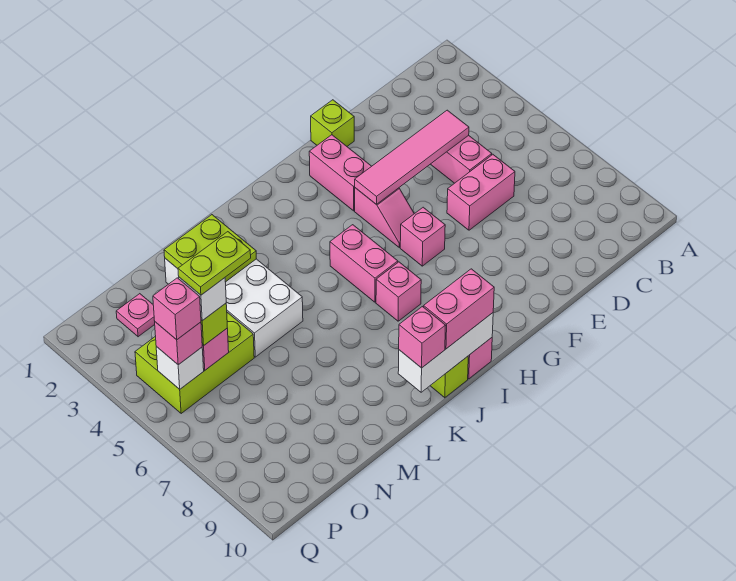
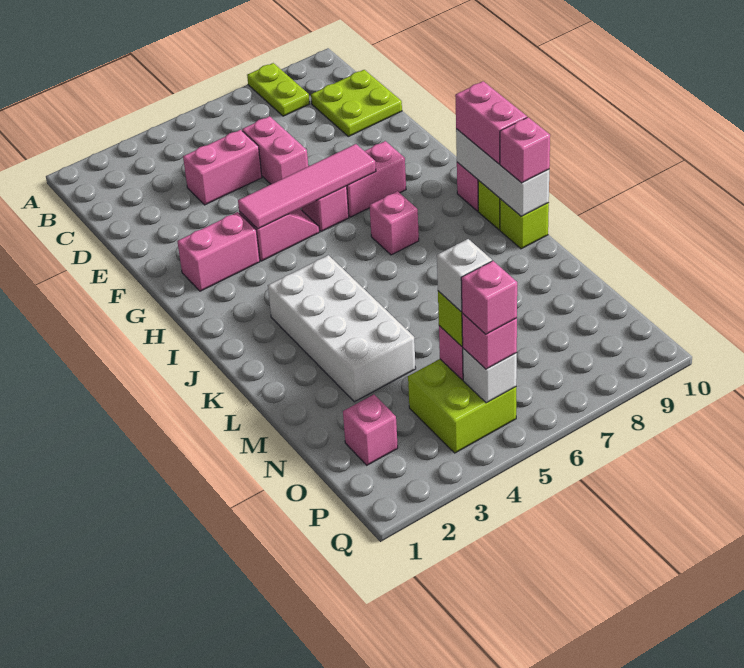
pink 1x4 tile [355,110,469,204] -> pink 1x4 tile turned to [238,144,376,229]
lime 1x1 brick [311,100,354,146] -> lime 1x1 brick moved to [500,199,549,249]
pink 1x2 brick [330,225,398,302] -> pink 1x2 brick moved to [347,141,406,217]
white 2x4 brick [165,258,303,357] -> white 2x4 brick turned to [268,255,416,402]
lime 2x2 plate [164,215,256,282] -> lime 2x2 plate moved to [311,70,402,137]
lime 2x3 brick [135,312,254,413] -> lime 2x2 brick [408,359,516,453]
lime 1x2 plate [178,232,251,295] -> lime 1x2 plate moved to [247,63,309,116]
pink 1x1 plate [116,294,155,337] -> pink 1x1 brick [343,395,398,465]

